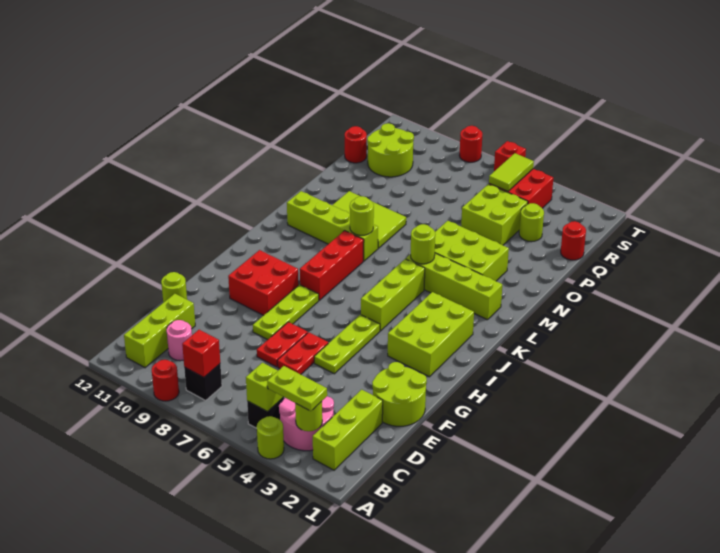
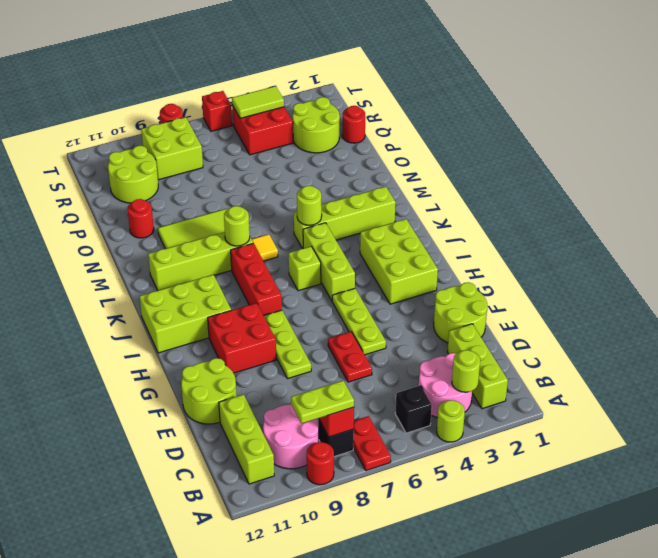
lime 1x2 plate [267,366,327,411] -> lime 1x2 plate moved to [291,381,354,424]
lime 1x1 brick [246,363,283,412] -> lime 1x1 brick moved to [289,247,321,291]
pink 1x1 round brick [166,320,192,361] -> pink 2x2 round brick [263,404,319,469]
red 1x2 plate [257,322,308,367] -> red 1x2 plate moved to [353,416,391,471]
lime 1x1 round brick [161,272,187,303] -> lime 2x2 round brick [181,358,237,424]
none -> yellow 1x1 tile [252,234,278,261]
lime 2x3 brick [435,221,509,281] -> lime 2x3 brick moved to [140,275,231,353]
lime 2x2 brick [461,184,528,245] -> lime 2x2 brick moved to [141,117,203,180]
lime 1x1 round brick [519,203,544,242] -> lime 2x2 round brick [293,97,340,153]
red 1x1 round brick [345,126,367,163] -> red 1x1 round brick moved to [128,199,154,238]
lime 1x2 tile [489,153,534,191] -> lime 1x2 tile turned to [232,86,284,118]

